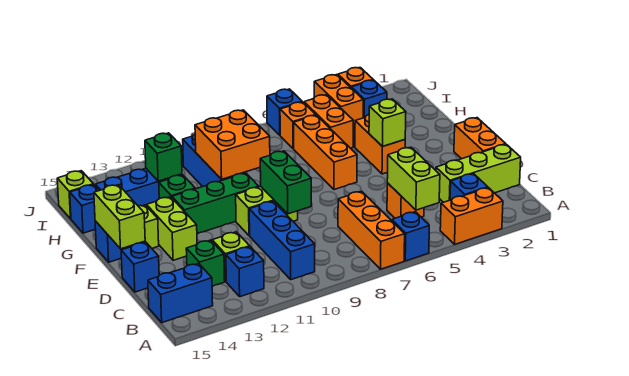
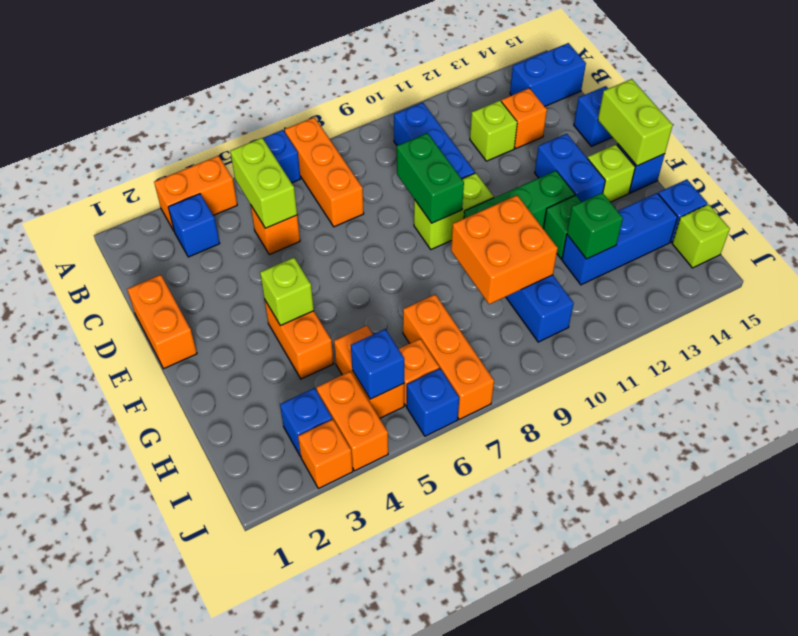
blue 1x1 brick [226,247,264,297] -> blue 1x1 brick moved to [351,329,404,399]
lime 1x3 brick [436,144,521,202] -> none
green 1x1 brick [186,240,225,286] -> orange 1x1 brick [501,88,547,148]
lime 1x2 brick [147,197,197,260] -> blue 1x2 brick [535,134,605,202]
orange 1x3 brick [294,115,357,190] -> orange 1x3 brick moved to [403,295,494,419]

